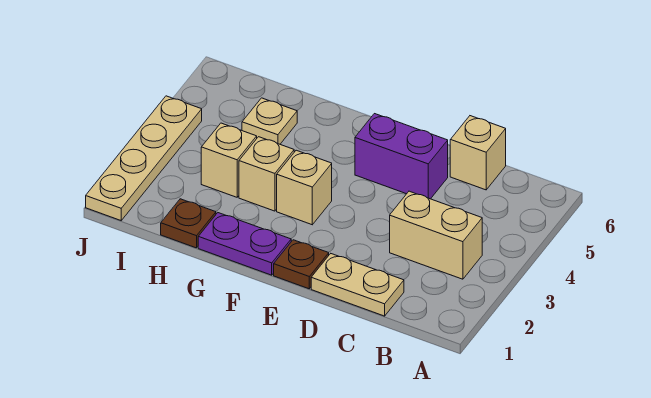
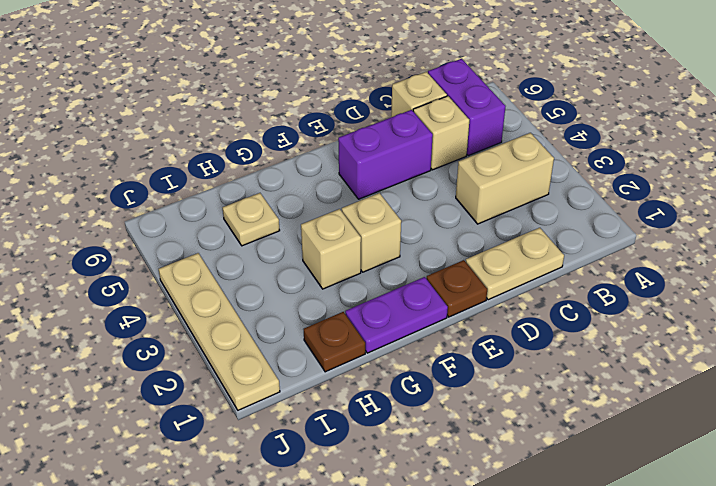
none -> purple 1x2 brick [428,59,506,156]
tan 1x1 brick [201,123,257,197] -> tan 1x1 brick moved to [413,96,469,170]

